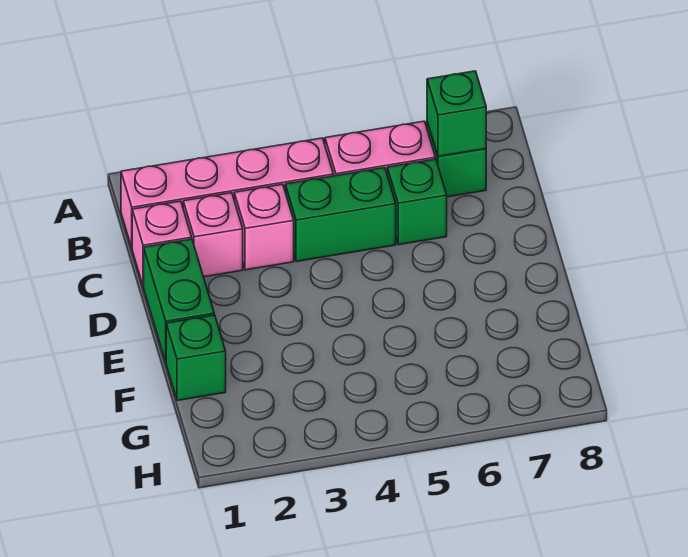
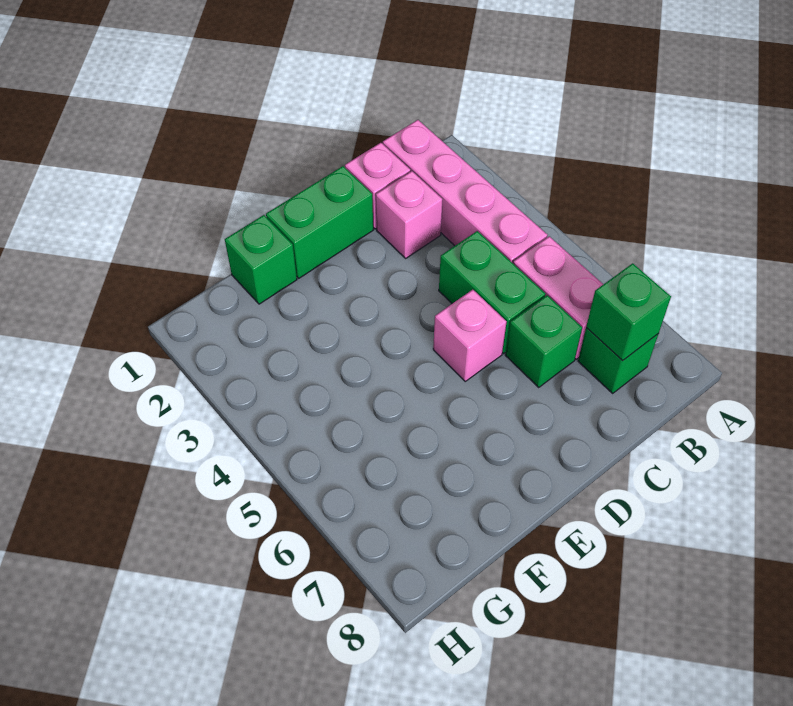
pink 1x1 brick [234,184,294,270] -> pink 1x1 brick moved to [433,290,506,381]

